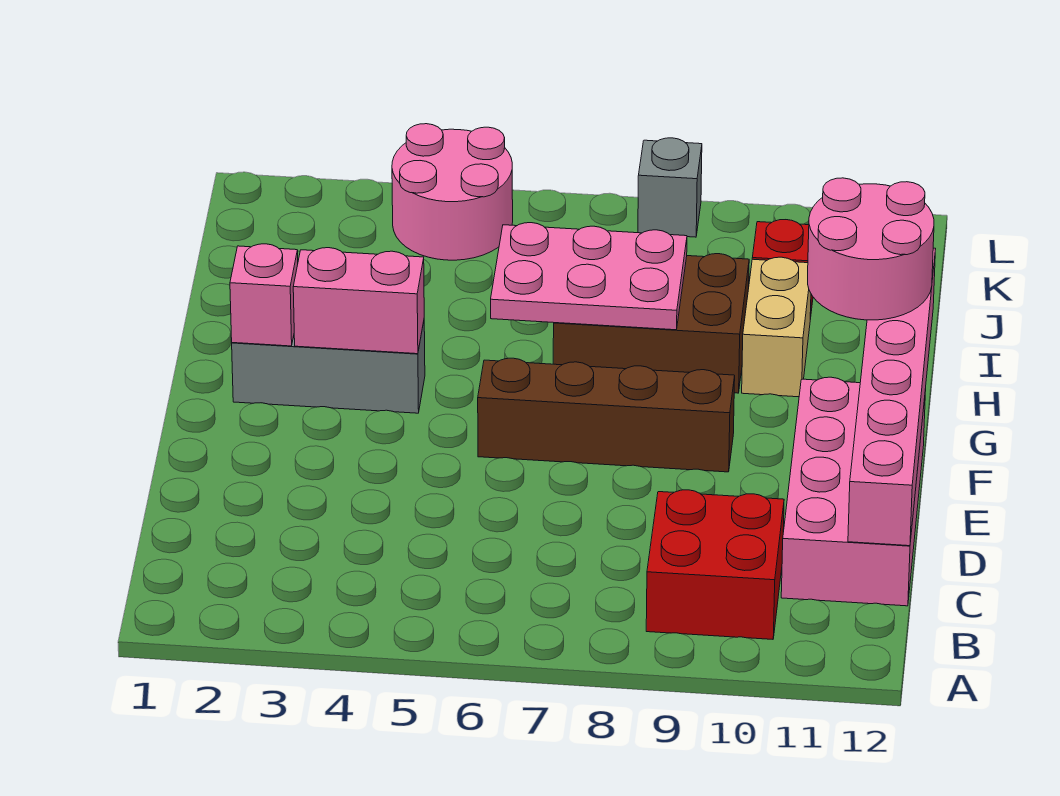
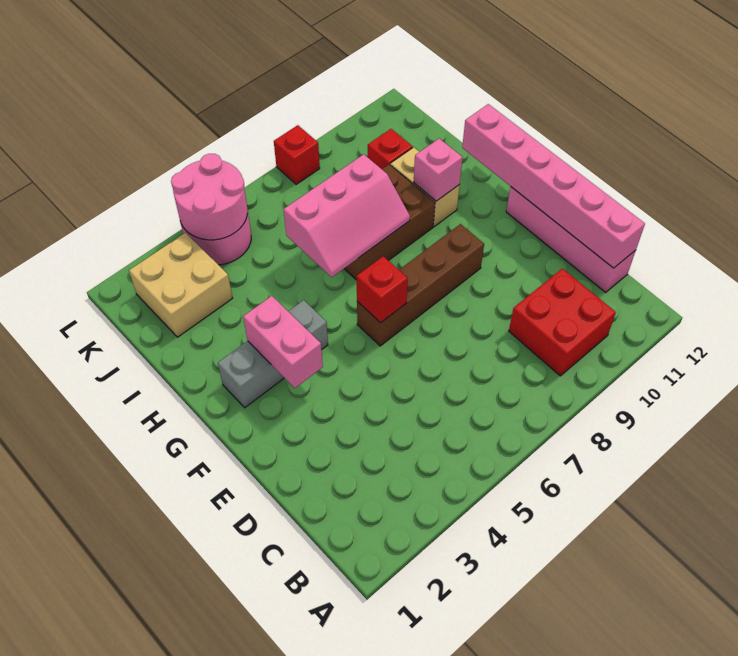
pink 2x4 brick [781,377,926,606] -> pink 1x4 brick [506,187,636,292]
none -> red 1x1 brick [357,256,408,323]
pink 1x1 brick [230,244,298,346] -> pink 1x1 brick moved to [414,139,463,201]
pink 1x2 brick [293,248,424,354] -> pink 1x2 brick turned to [243,296,323,388]
pink 2x2 round brick [808,178,934,320] -> pink 2x2 round brick moved to [171,154,248,240]
pink 2x3 plate [491,223,687,330] -> pink 2x3 slope [284,154,410,277]
none -> tan 2x2 brick [129,233,232,337]
grey 1x1 brick [638,138,702,237] -> red 1x1 brick [274,125,320,184]

